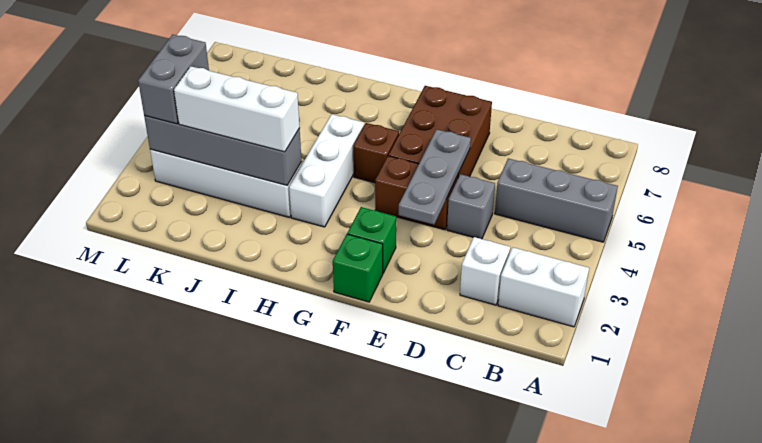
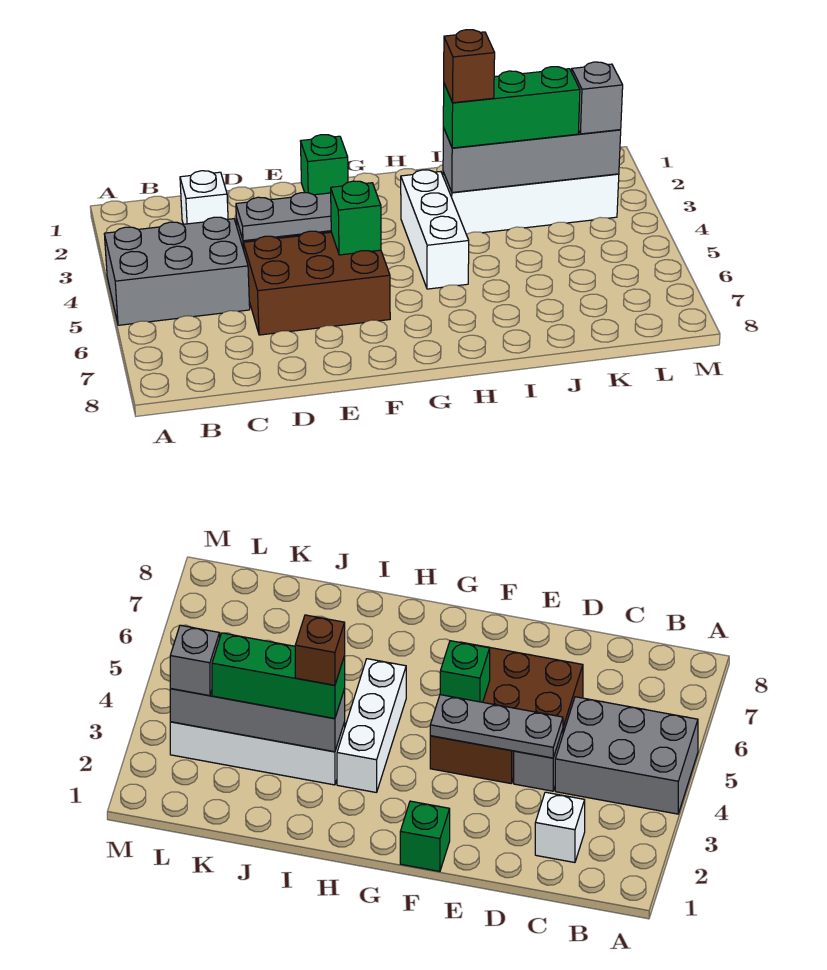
white 1x2 brick [498,247,589,327] -> none
grey 1x3 brick [495,158,618,242] -> grey 2x3 brick [104,217,250,325]
grey 1x3 plate [399,129,471,224] -> grey 1x3 plate turned to [236,193,331,241]
brown 2x3 brick [389,86,492,178] -> brown 2x3 brick turned to [243,231,390,335]
green 1x1 brick [347,207,396,273] -> green 1x1 brick moved to [331,181,381,255]
brown 1x1 brick [353,123,399,183] -> brown 1x1 brick moved to [444,30,495,103]
white 1x3 brick [174,66,300,152] -> green 1x3 brick [443,67,580,148]
grey 1x2 brick [138,35,209,124] -> grey 1x1 brick [572,62,623,134]

